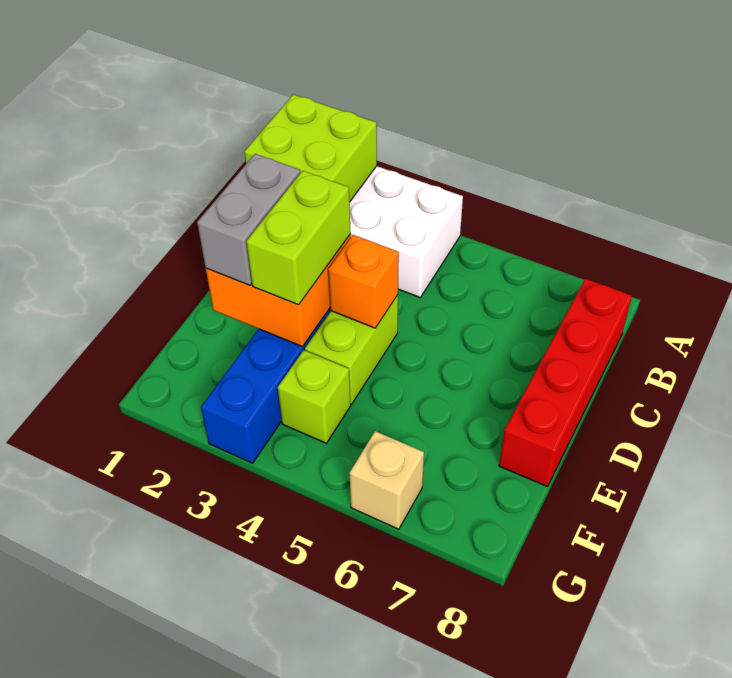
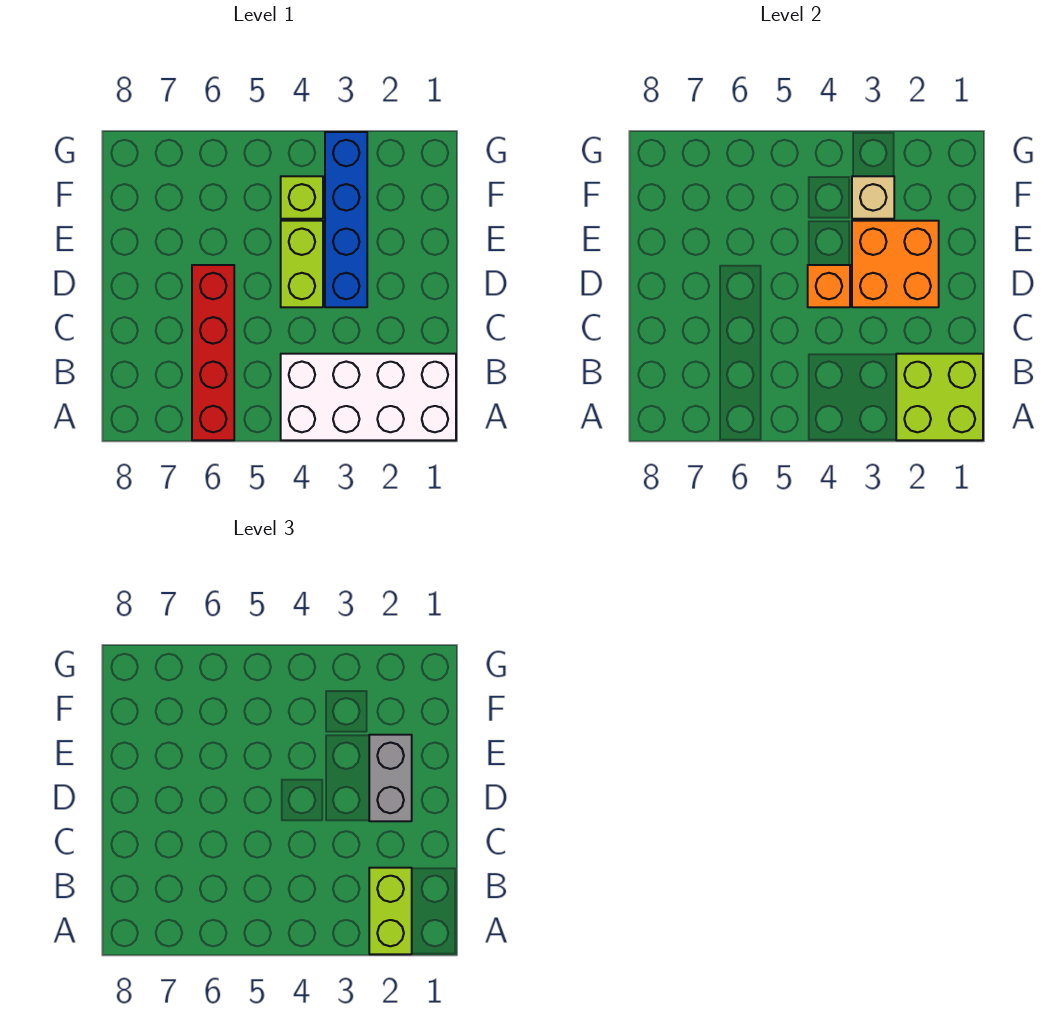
red 1x4 brick [499,279,632,487] -> red 1x4 brick moved to [192,265,234,440]
lime 1x2 brick [246,171,351,305] -> lime 1x2 brick moved to [369,868,412,954]
tan 1x1 brick [349,431,424,529] -> tan 1x1 brick moved to [852,176,894,219]

